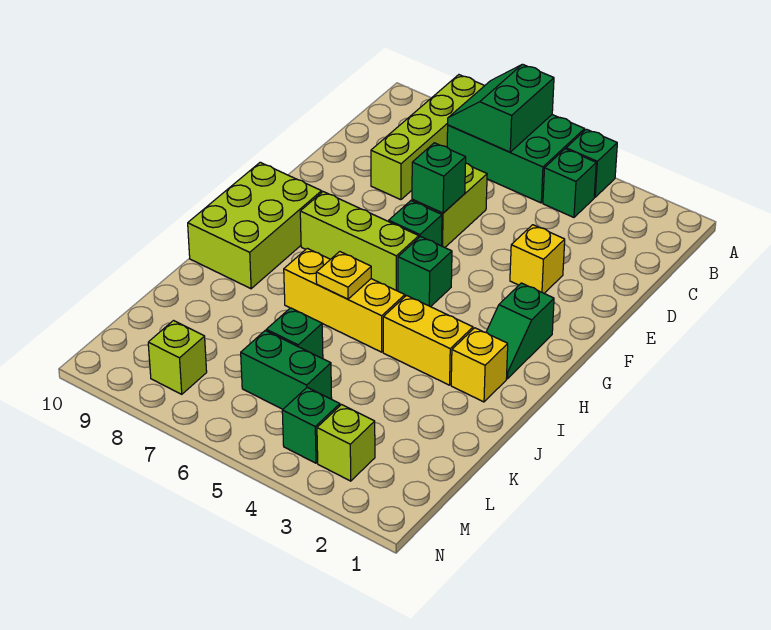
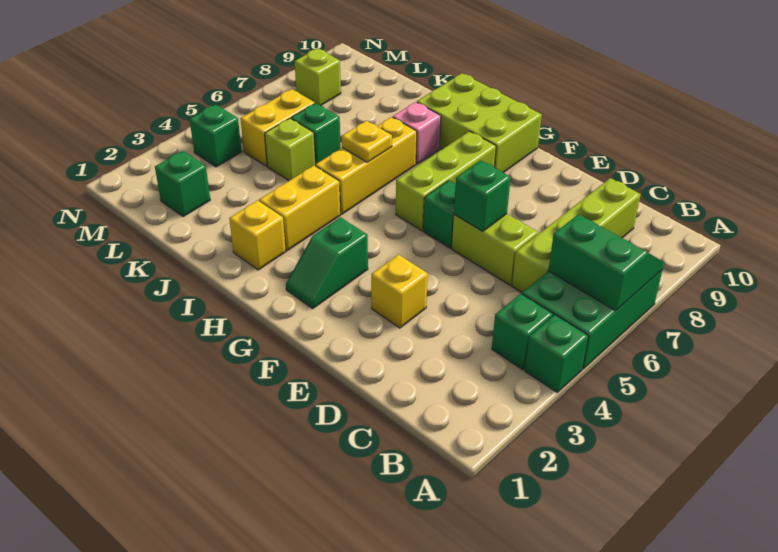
lime 1x4 brick [371,75,485,200] -> lime 1x4 brick turned to [512,178,641,292]
green 1x2 slope [486,283,554,379] -> green 1x2 slope turned to [286,217,368,309]
green 1x1 brick [398,237,452,307] -> green 1x1 brick moved to [155,151,210,217]
none -> pink 1x1 brick [393,102,441,164]
green 1x2 brick [241,331,332,409] -> yellow 1x2 brick [240,89,315,166]
lime 1x1 brick [317,405,375,481] -> lime 1x1 brick moved to [265,118,315,181]

